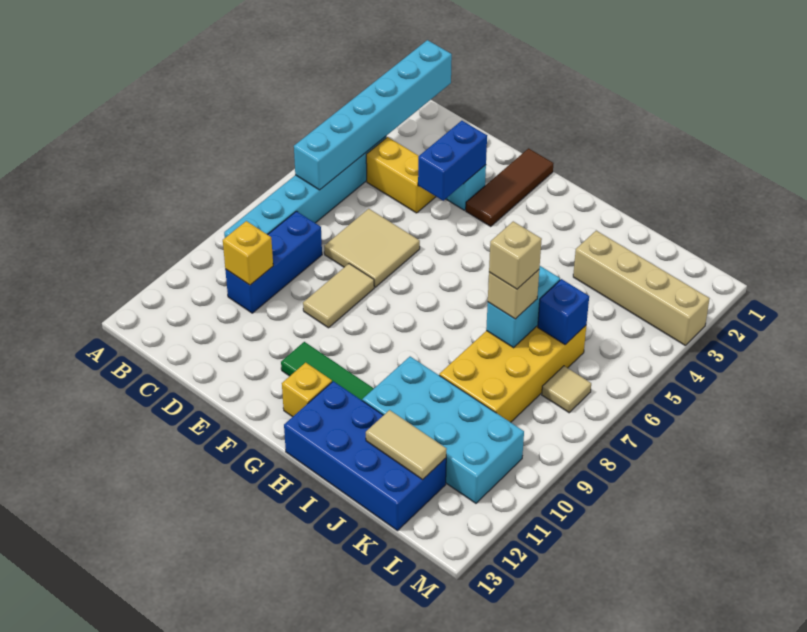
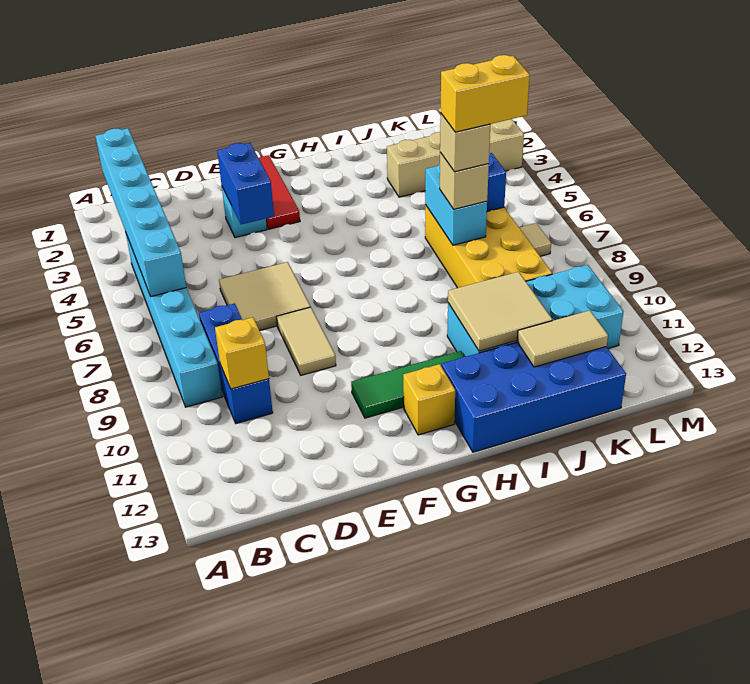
yellow 1x2 brick [366,137,436,213] -> yellow 1x2 brick moved to [441,55,530,132]
brown 1x3 tile [466,148,554,226] -> red 1x3 tile [259,155,300,229]
none -> tan 2x2 tile [448,272,552,351]

